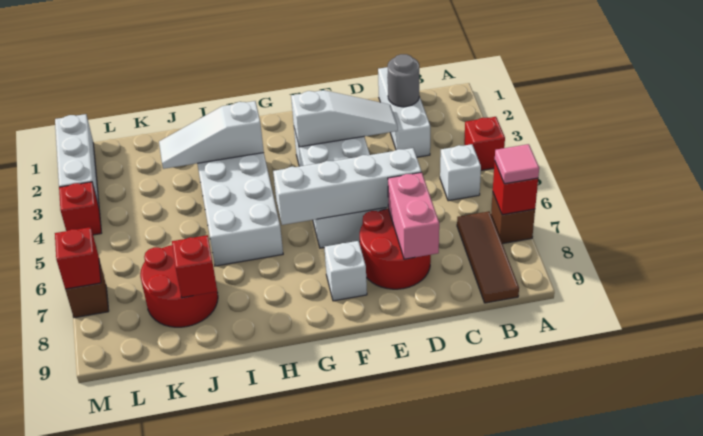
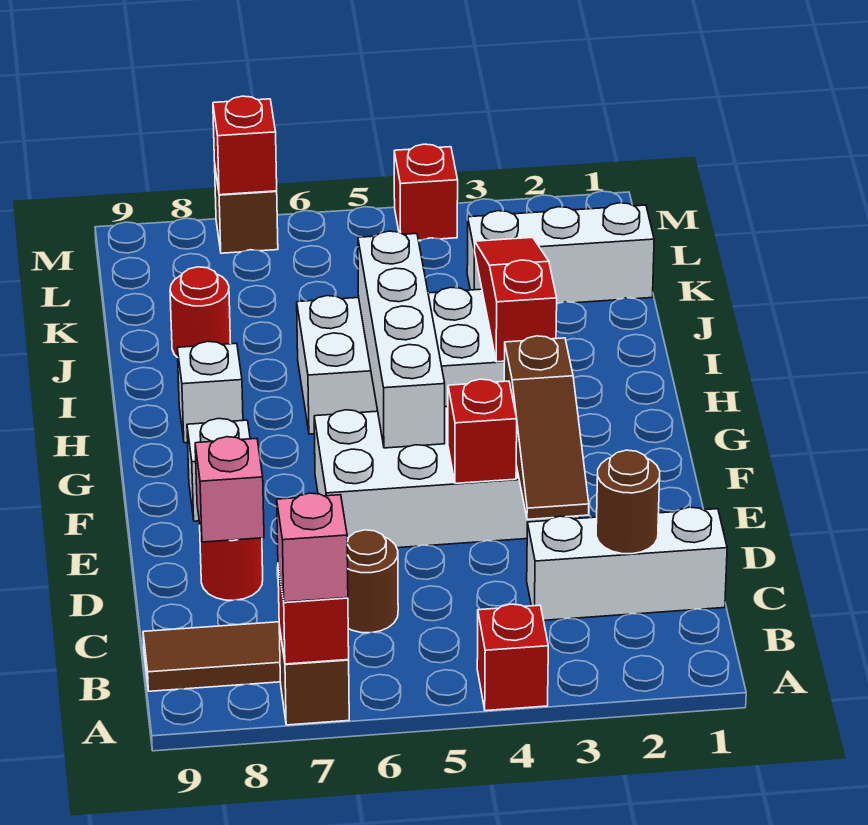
pink 1x1 tile [495,144,539,184] -> pink 1x1 brick [277,493,348,602]
white 1x1 brick [440,144,481,201] -> white 1x1 brick moved to [177,341,243,443]
grey 1x1 round brick [388,54,419,107] -> brown 1x1 round brick [596,450,660,554]
none -> brown 1x1 round brick [347,530,398,633]
white 1x3 slope [291,90,398,147] -> brown 1x3 slope [504,336,589,519]
white 1x4 brick [273,148,421,225] -> white 1x4 brick moved to [358,231,445,448]
red 2x2 round brick [360,209,431,289] -> red 1x1 round brick [200,530,263,600]
pink 1x2 brick [388,172,439,259] -> pink 1x1 brick [195,437,264,542]
white 1x3 slope [159,101,264,169] -> red 1x3 slope [475,237,557,362]
red 2x2 round brick [140,245,218,327] -> red 1x1 round brick [170,267,231,358]
red 1x1 brick [172,235,217,298] -> red 1x1 brick moved to [448,379,517,483]
white 1x3 brick [55,114,99,206] -> white 1x3 brick moved to [467,203,654,304]

